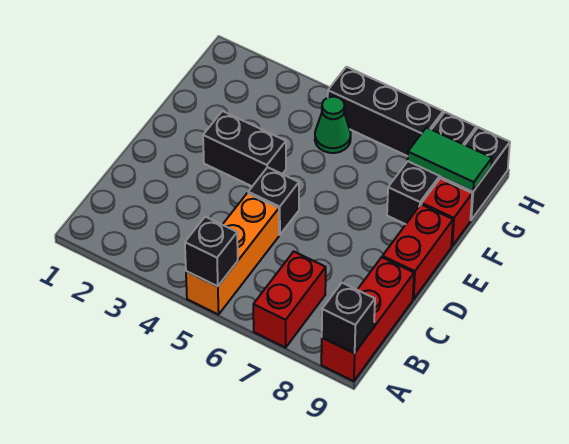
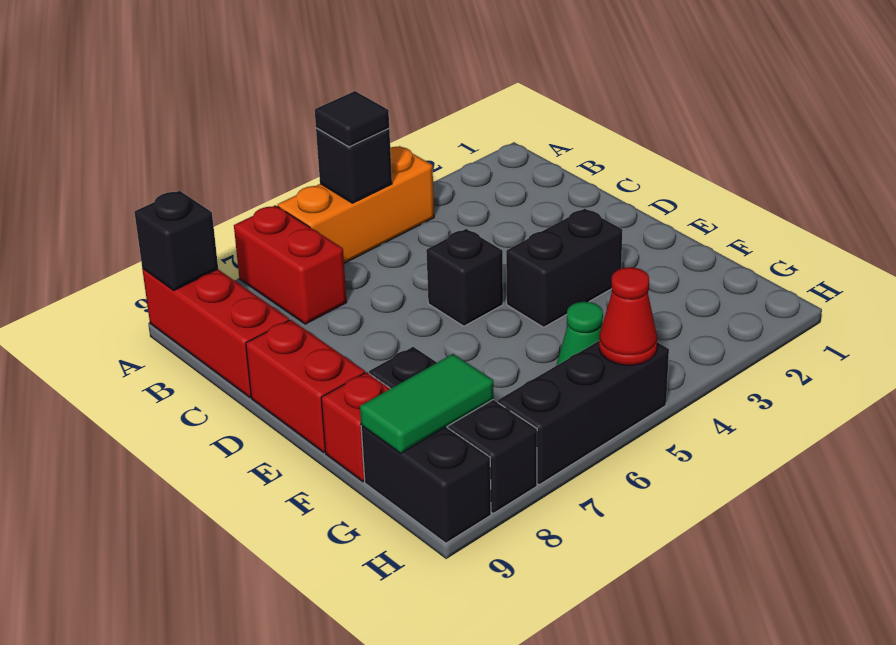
orange 1x3 brick [186,193,279,315] -> orange 1x3 brick turned to [278,146,434,263]
none -> black 1x1 tile [315,91,389,147]
none -> red 1x1 cone [599,267,657,365]

